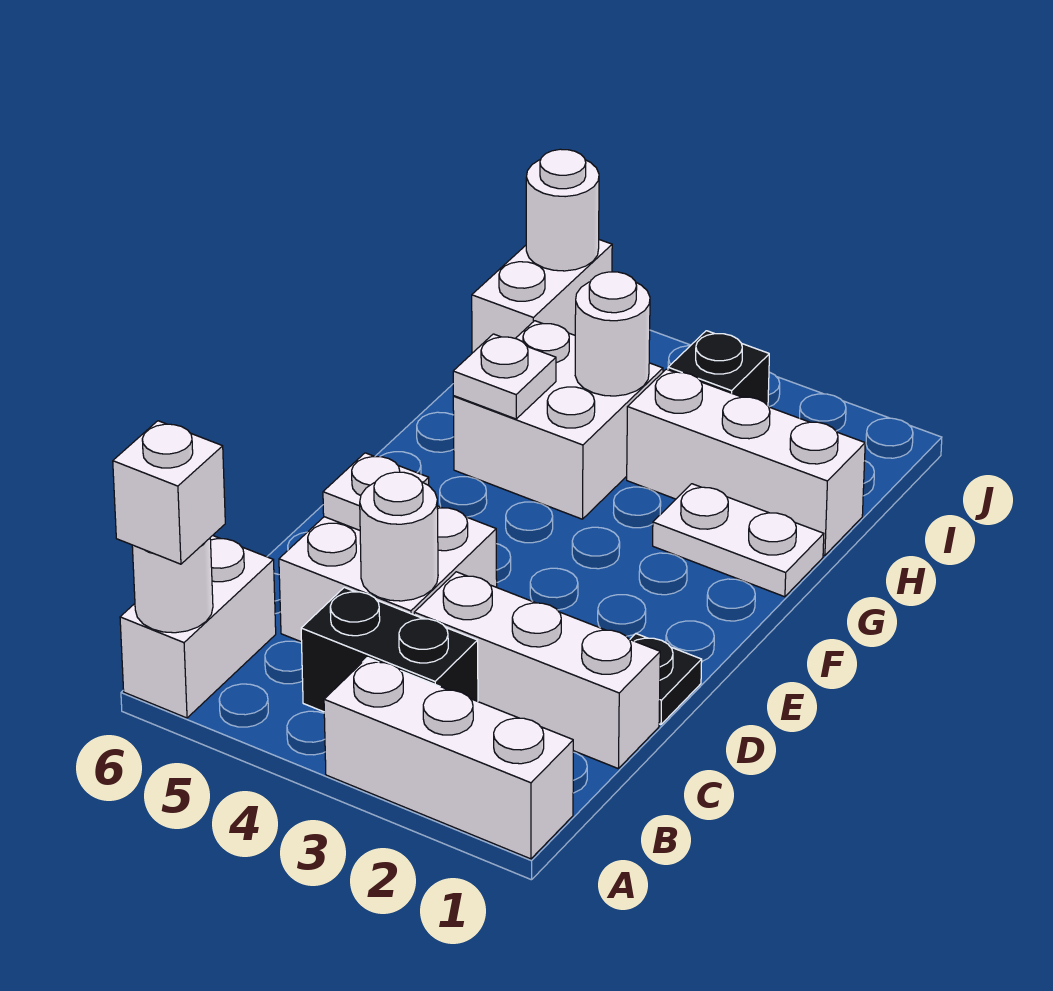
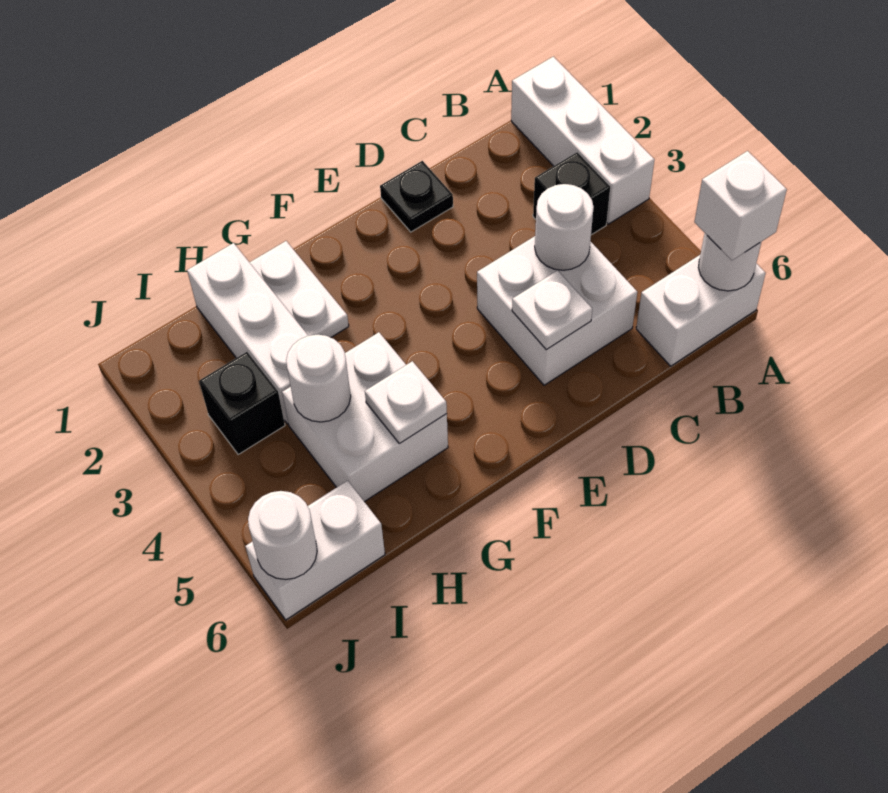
black 1x2 brick [301,588,478,712] -> black 1x1 brick [533,152,610,235]
white 1x3 brick [414,572,660,768] -> none

